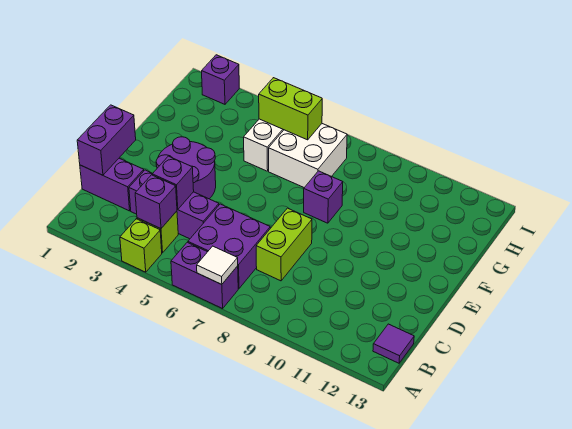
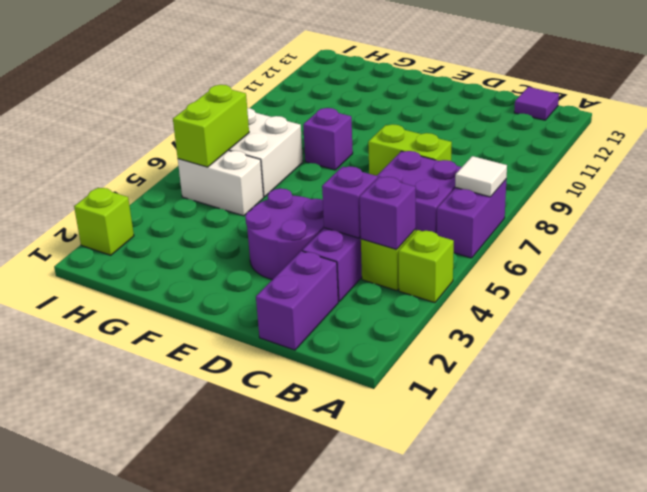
purple 1x2 brick [77,105,136,175] -> none
purple 1x1 brick [202,55,239,104] -> lime 1x1 brick [74,188,134,255]

